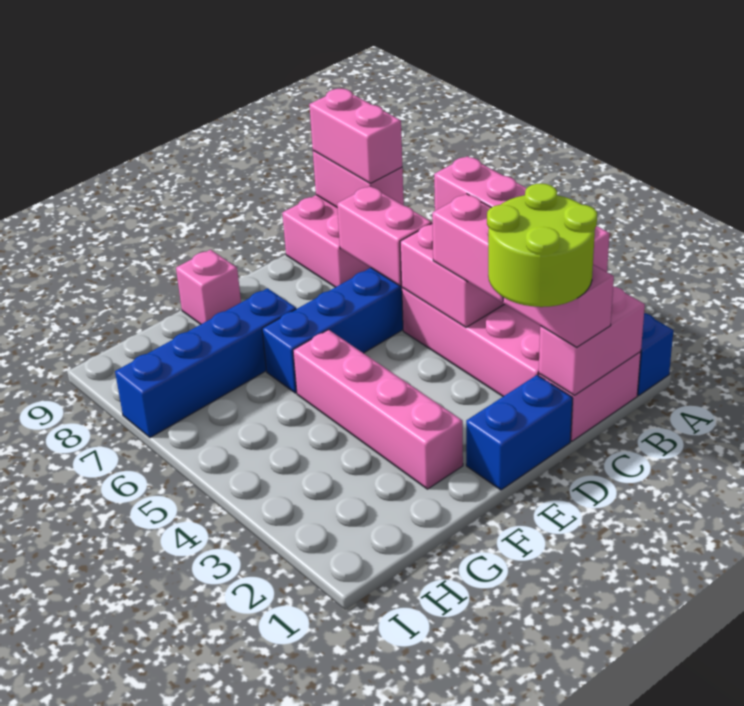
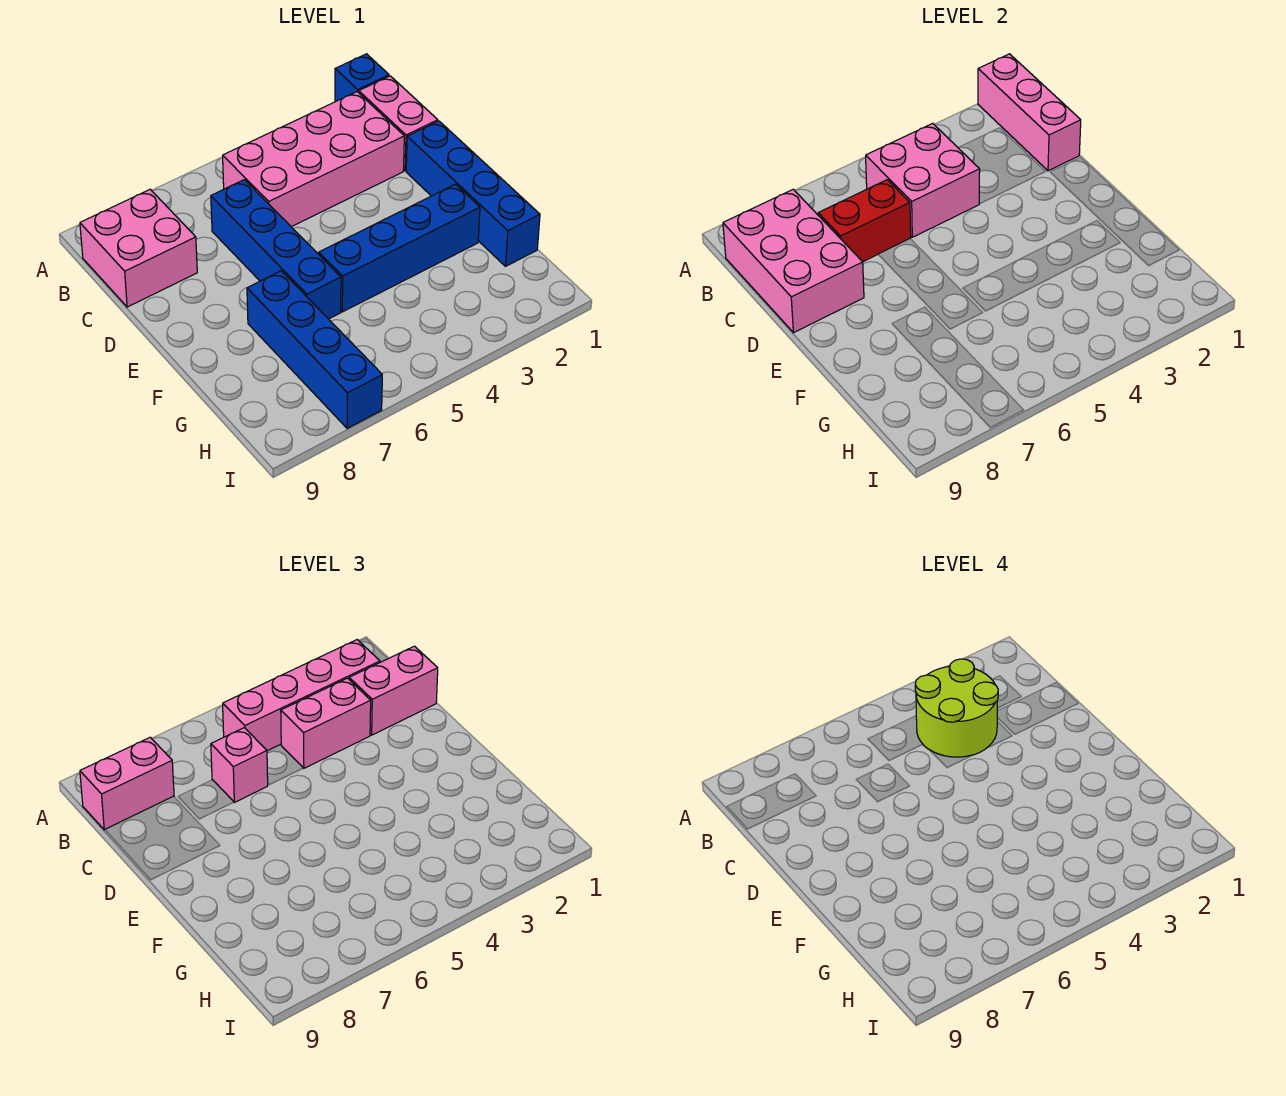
pink 1x2 brick [539,286,645,396] -> pink 1x3 brick [978,54,1081,171]
pink 1x2 brick [313,151,404,207] -> pink 2x3 brick [723,189,864,333]
lime 2x2 round brick [487,184,597,307] -> lime 2x2 round brick moved to [915,659,998,757]
pink 1x2 brick [337,186,432,286] -> red 1x2 brick [818,180,911,262]
blue 1x2 brick [466,375,573,490] -> blue 1x4 brick [406,121,540,266]
pink 1x4 brick [293,330,463,489] -> blue 1x4 brick [319,184,480,312]
pink 1x1 brick [176,250,241,324] -> pink 1x1 brick moved to [211,728,268,802]

